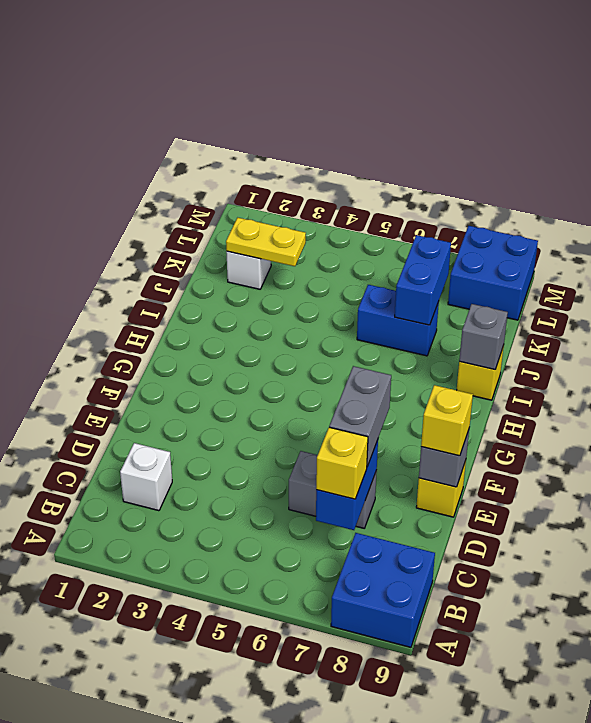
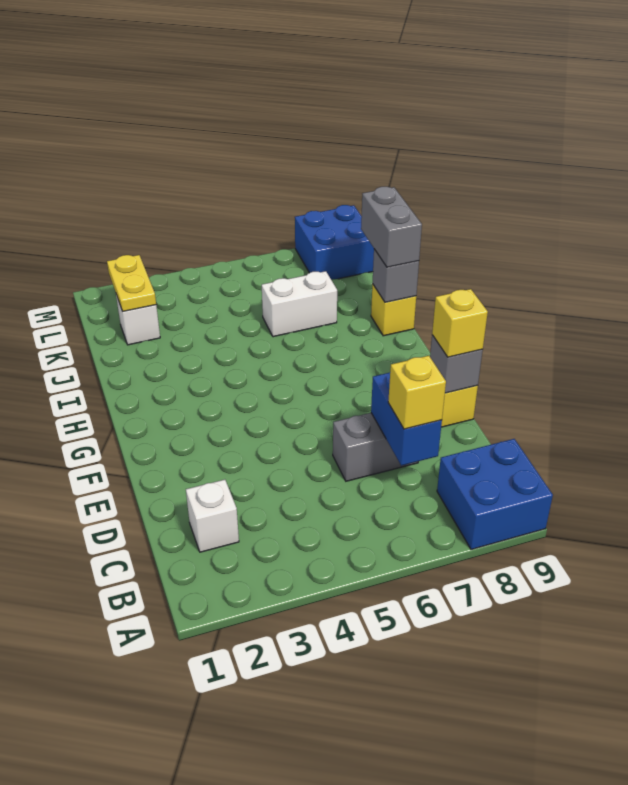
grey 1x2 brick [329,366,391,466] -> grey 1x2 brick moved to [361,187,422,267]
blue 1x2 brick [357,285,439,356] -> white 1x2 brick [262,271,337,337]
blue 1x2 brick [395,235,451,325] -> none
yellow 1x2 plate [226,218,306,266] -> yellow 1x2 plate turned to [107,255,156,311]

